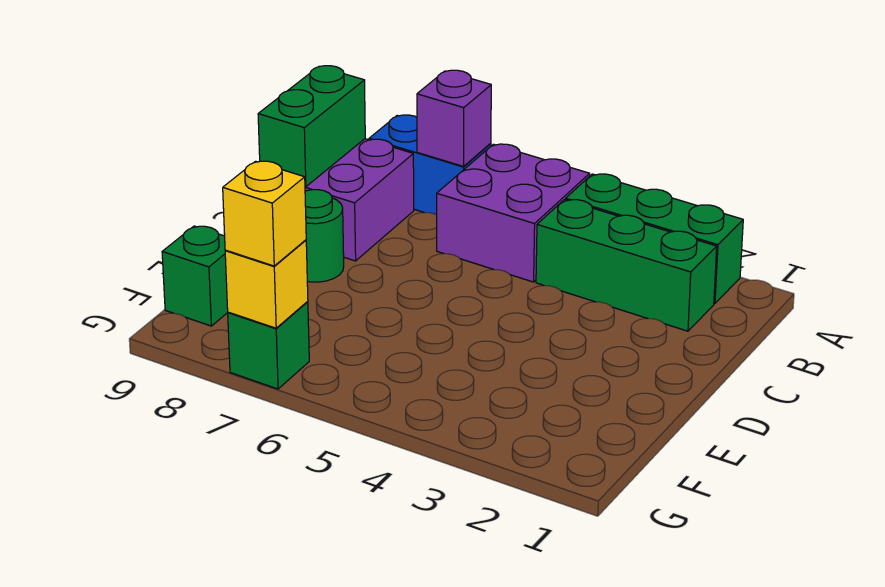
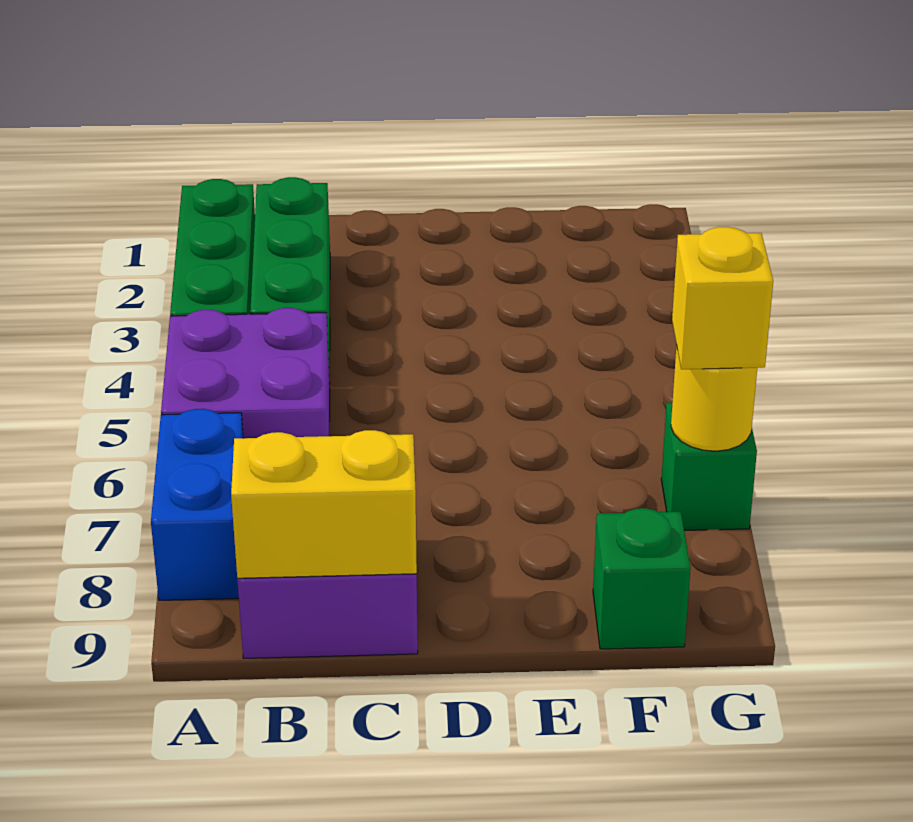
purple 1x1 brick [417,70,491,166] -> none
green 1x2 brick [258,66,365,187] -> yellow 1x2 brick [231,430,417,578]
green 1x1 round brick [305,190,344,282] -> none
yellow 1x1 brick [225,240,308,328] -> yellow 1x1 round brick [671,346,757,451]

